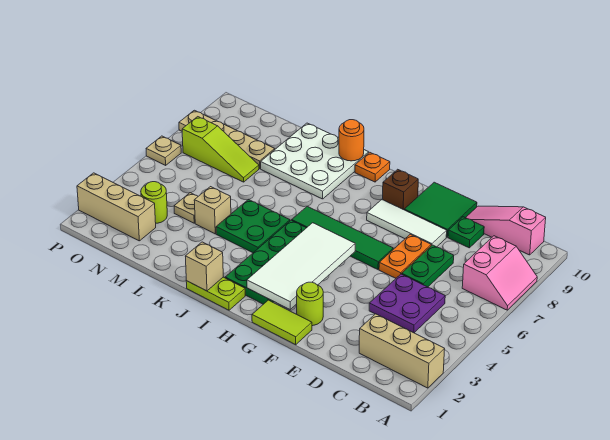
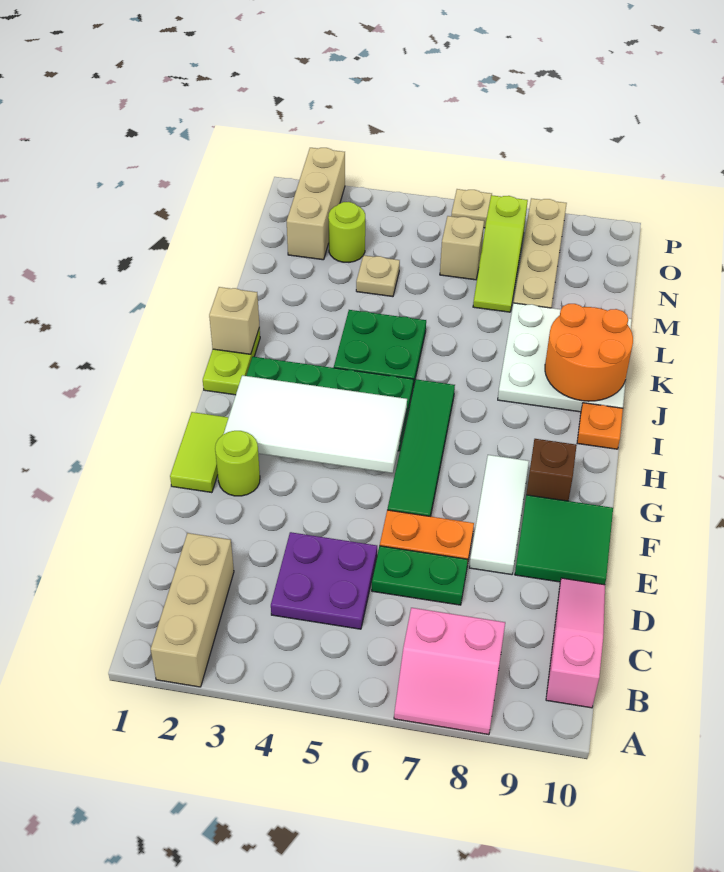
green 1x1 plate [448,217,484,248] -> none
orange 1x1 round brick [339,120,364,161] -> orange 2x2 round brick [545,304,633,401]
tan 1x1 brick [194,187,231,234] -> tan 1x1 brick moved to [440,216,484,280]

